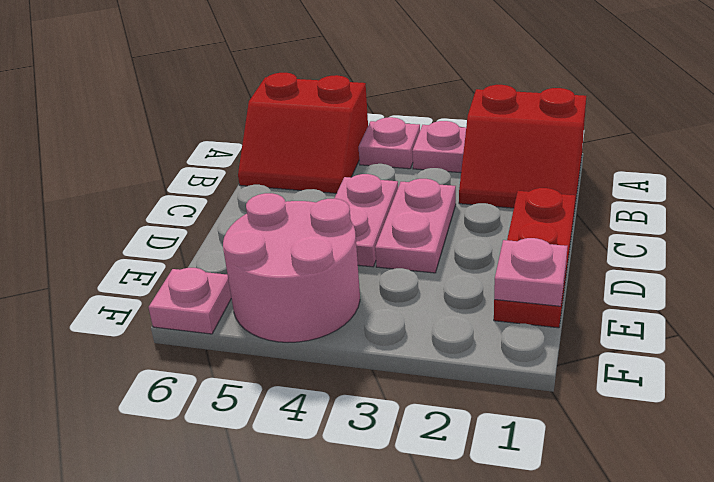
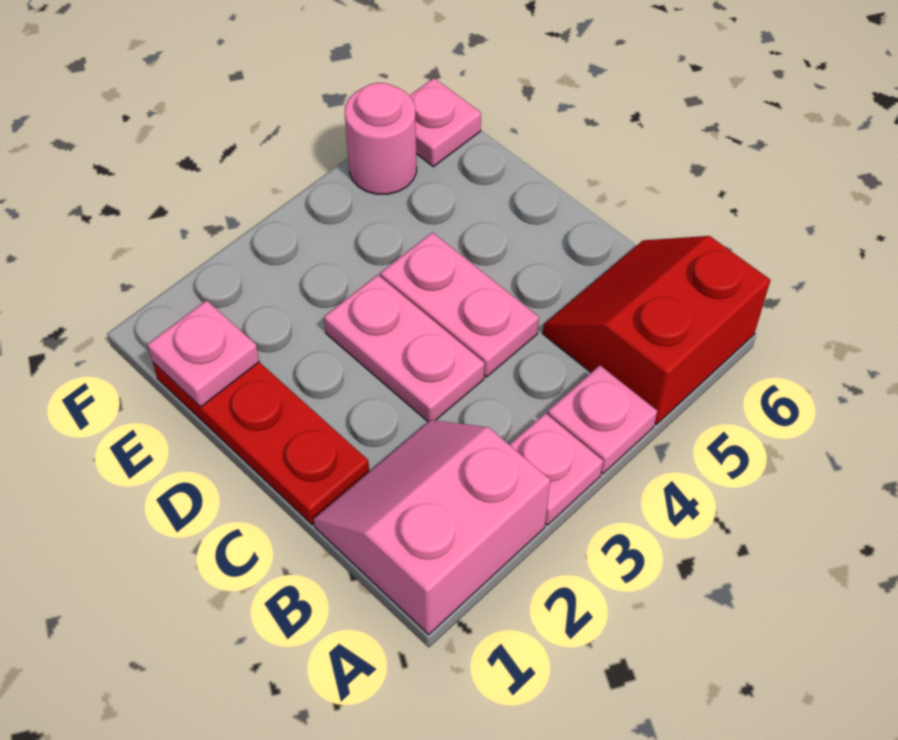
red 2x2 slope [459,85,586,210] -> pink 2x2 slope [313,420,550,634]
pink 2x2 round brick [223,193,360,342] -> pink 1x1 round brick [345,83,417,194]

